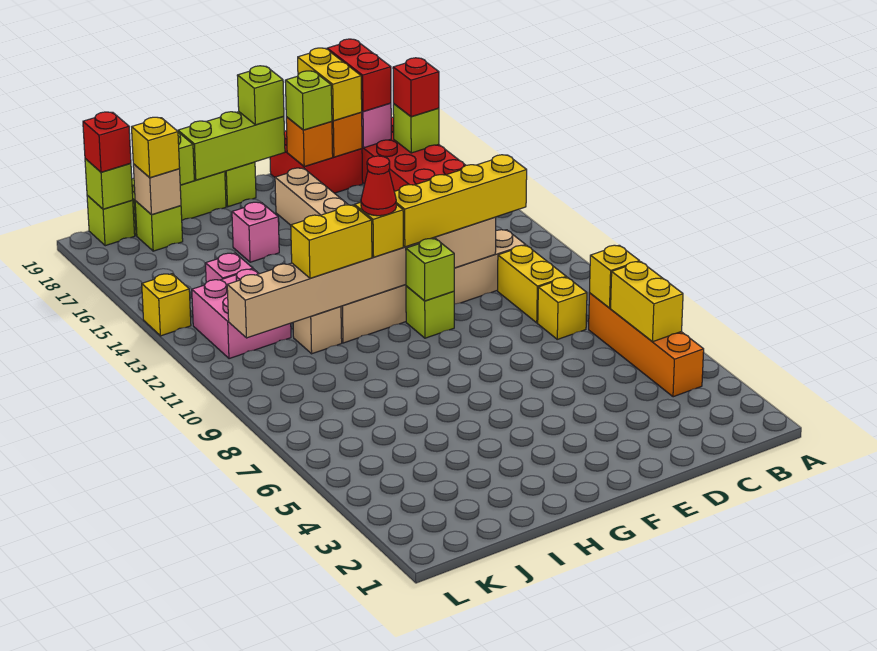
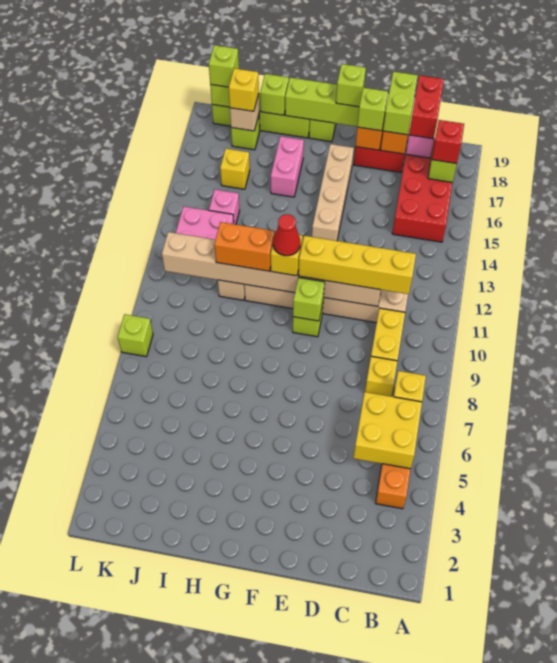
yellow 1x2 brick [611,262,683,342] -> yellow 2x2 brick [353,392,422,469]
yellow 1x2 brick [298,48,362,121] -> lime 1x2 brick [383,72,418,135]
yellow 1x2 brick [291,205,372,278] -> orange 1x2 brick [214,222,275,271]
pink 1x1 brick [232,202,279,262] -> pink 1x2 brick [271,136,304,197]
red 1x1 brick [83,112,131,172] -> lime 1x1 brick [209,45,239,87]
none -> lime 1x1 brick [118,314,153,357]
yellow 1x1 brick [142,274,191,336] -> yellow 1x1 brick moved to [220,149,250,189]

